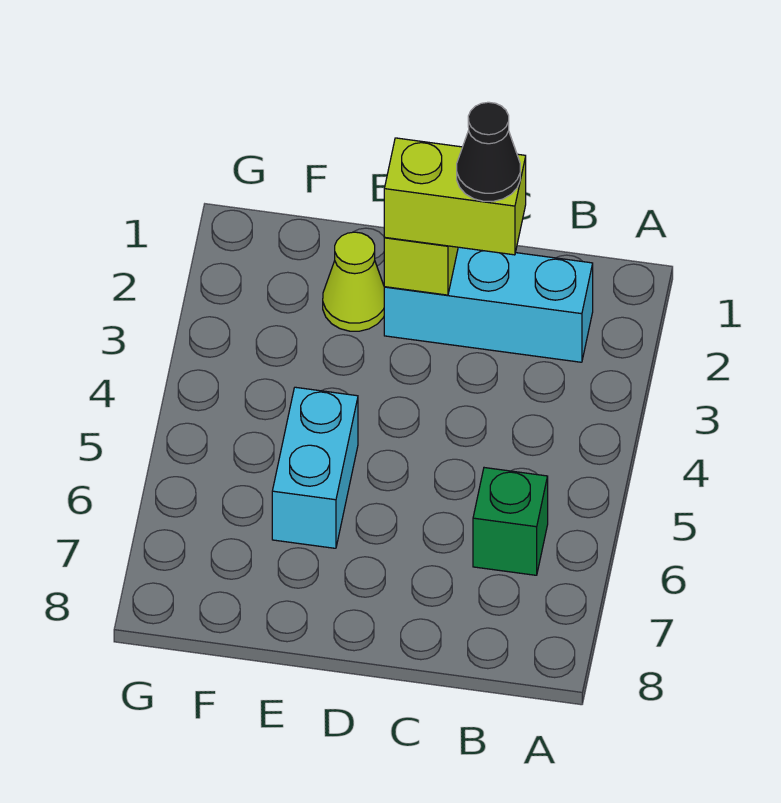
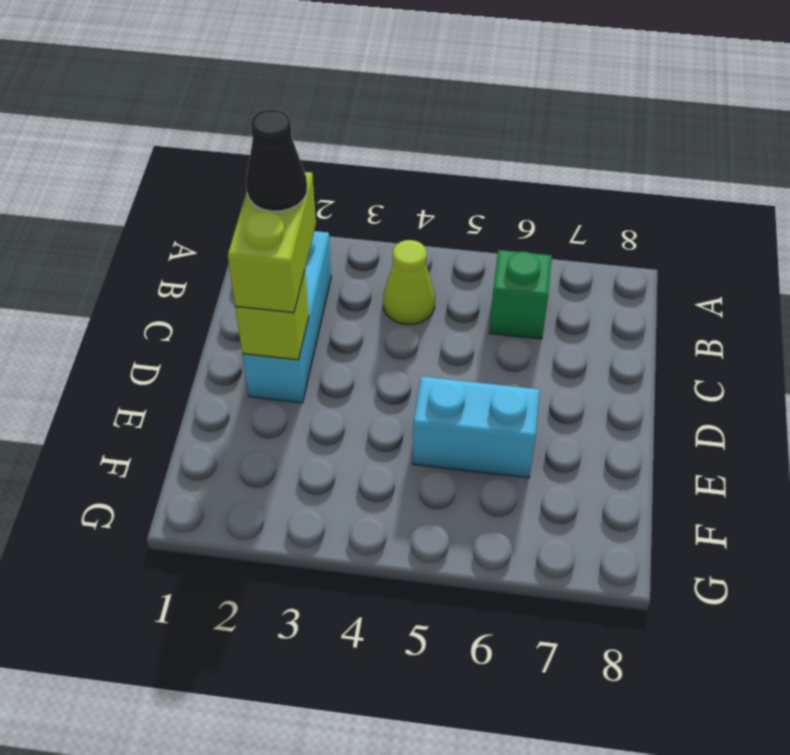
lime 1x1 cone [323,232,384,331] -> lime 1x1 cone moved to [383,240,435,324]

